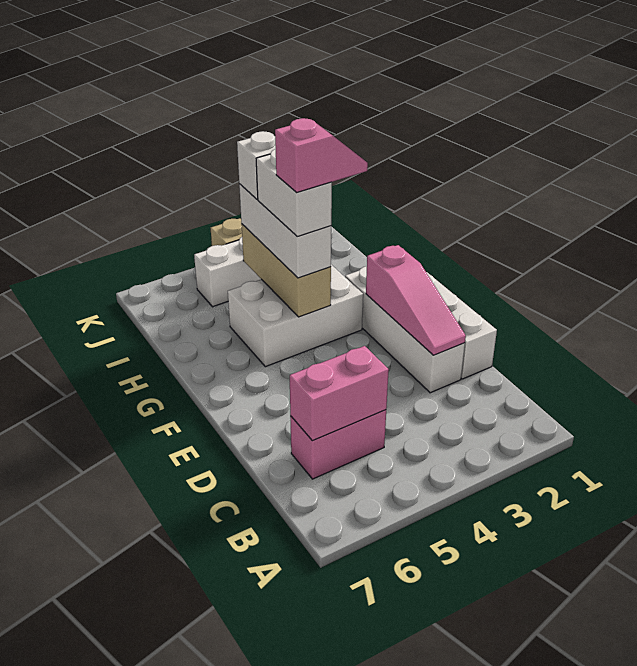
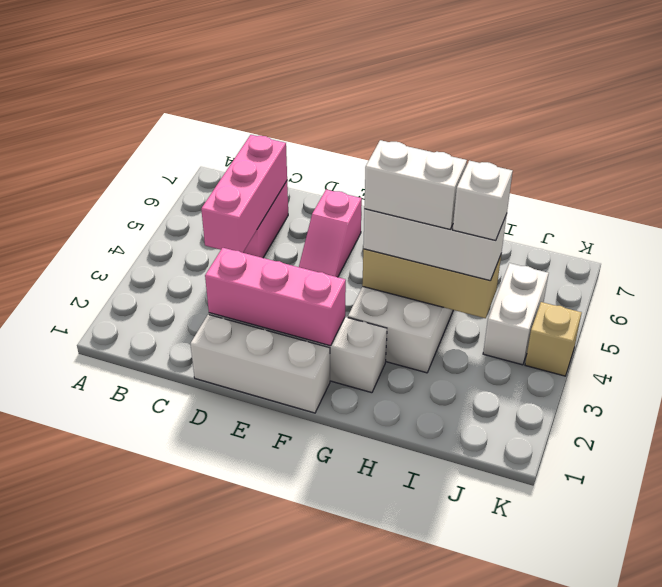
pink 1x2 brick [290,346,389,441] -> pink 1x3 brick [201,135,287,253]
pink 1x3 slope [366,245,466,355] -> pink 1x3 brick [205,248,346,346]
pink 1x2 slope [275,118,368,193] -> pink 1x2 slope moved to [299,190,362,277]

